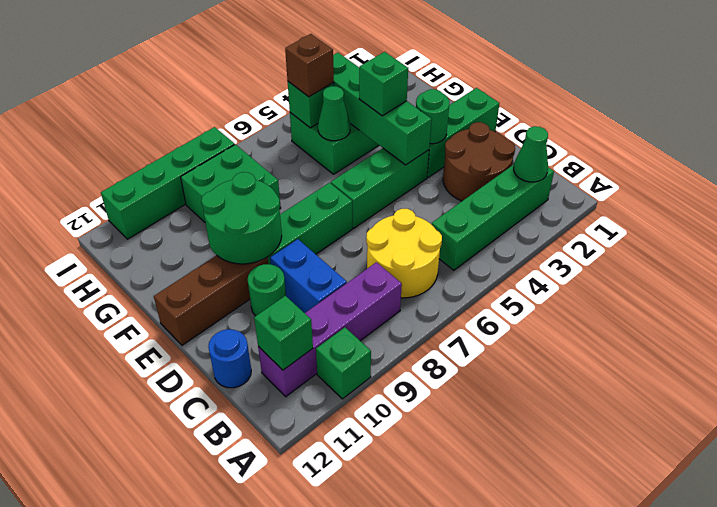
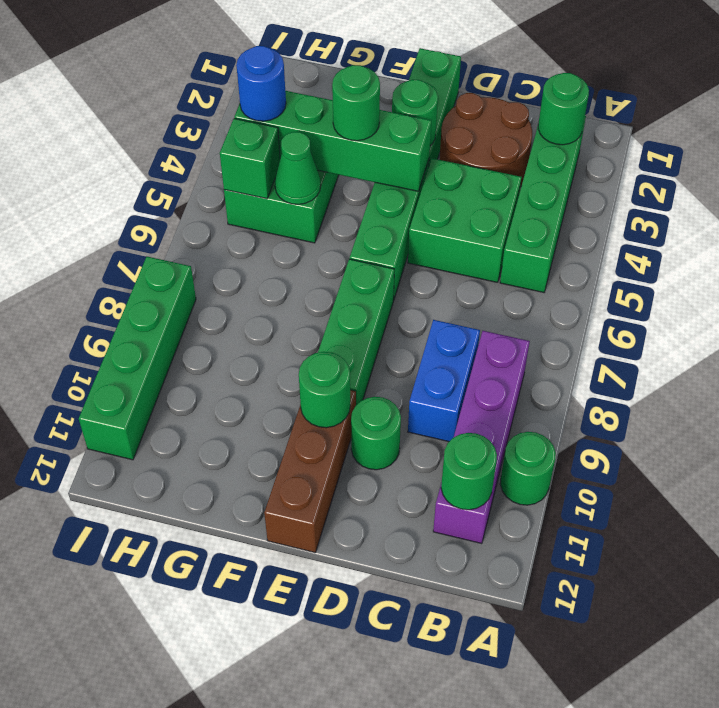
green 1x1 brick [316,327,371,399] -> green 1x1 round brick [500,432,556,505]
green 1x1 cone [514,126,548,182] -> green 1x1 round brick [538,73,589,145]
yellow 2x2 round brick [366,209,442,298] -> none
green 1x1 brick [254,296,313,370] -> green 1x1 round brick [441,433,497,510]
blue 1x2 brick [270,239,347,313] -> blue 1x2 brick turned to [408,320,480,442]
blue 1x1 round brick [208,329,251,388] -> blue 1x1 round brick moved to [236,46,286,121]
green 2x2 round brick [201,172,282,264] -> green 1x1 round brick [299,352,350,428]
green 1x1 brick [359,52,408,116] -> green 1x1 round brick [332,65,380,141]
green 2x2 brick [181,144,281,222] -> green 2x2 brick moved to [408,158,522,282]
brown 1x1 brick [285,34,334,97] -> none

